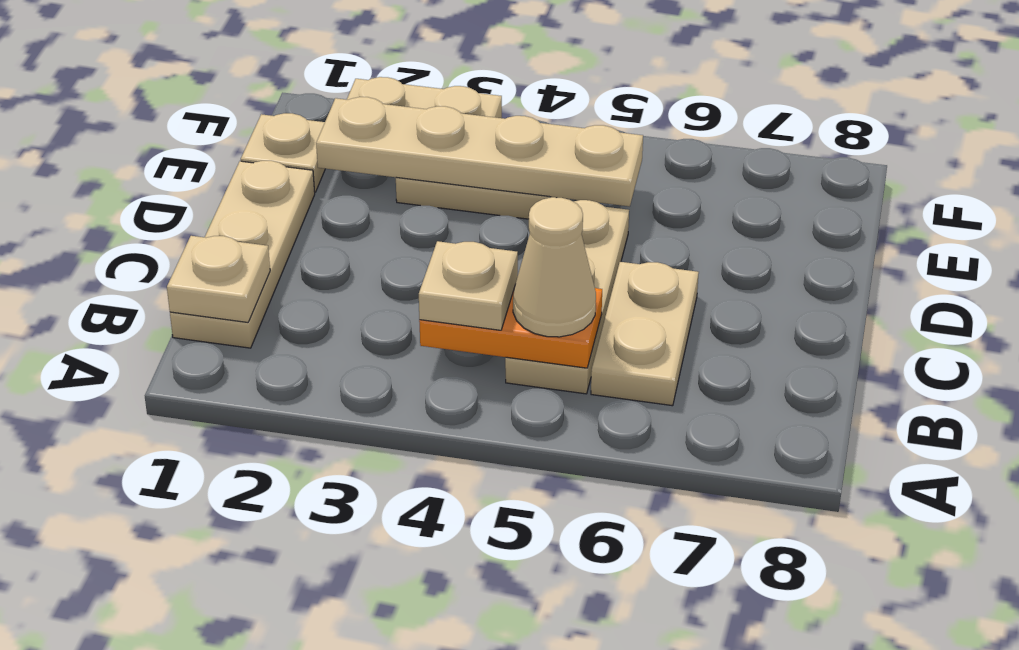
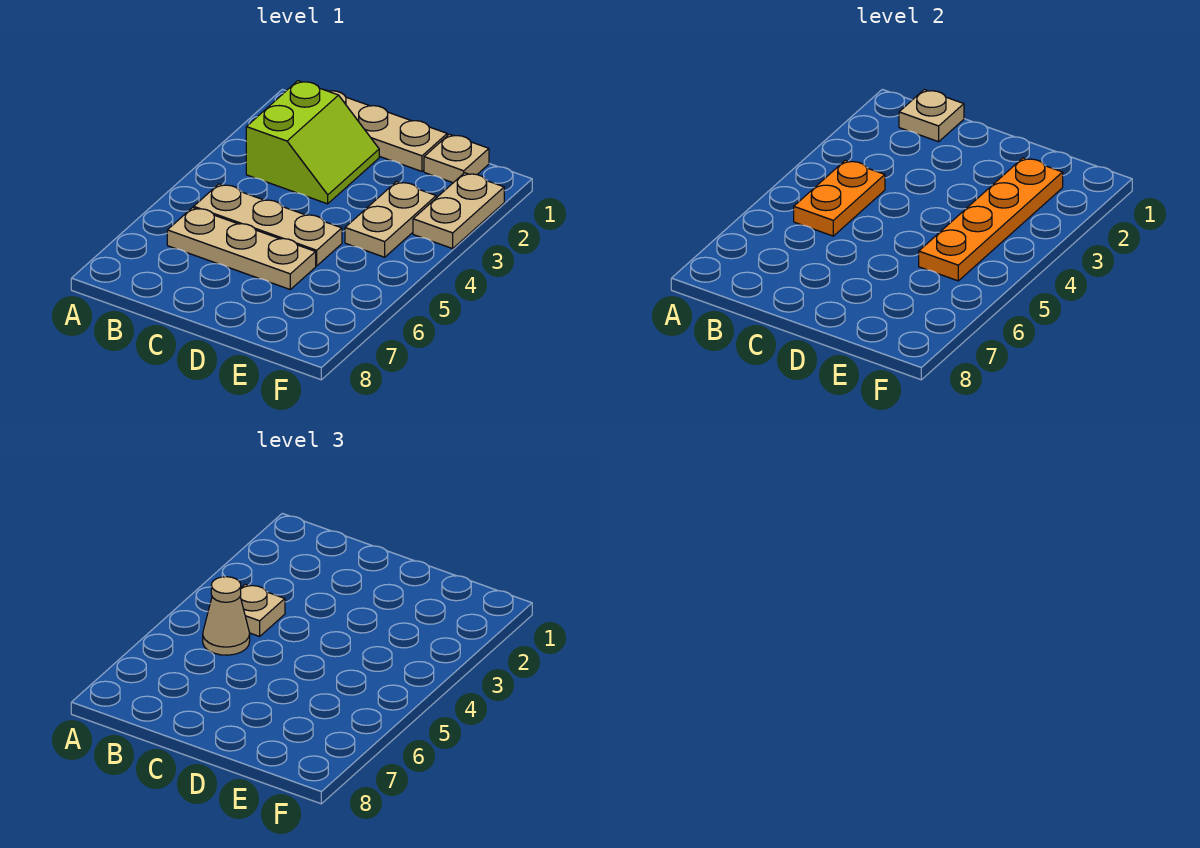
none -> lime 2x2 slope [246,81,379,204]
tan 1x2 plate [591,262,699,406] -> tan 1x3 plate [167,208,316,289]
tan 1x4 plate [316,97,643,206] -> orange 1x4 plate [919,158,1063,281]

